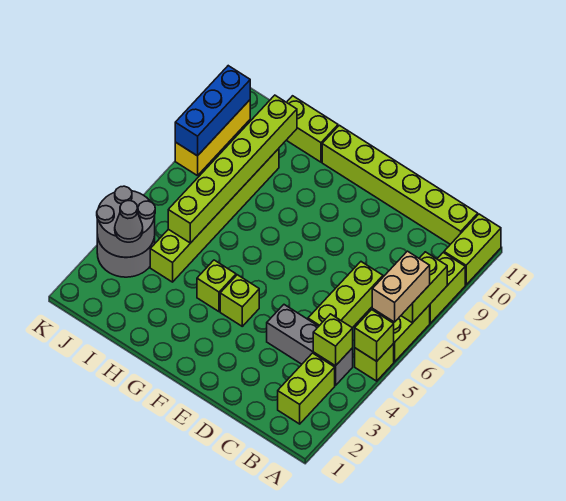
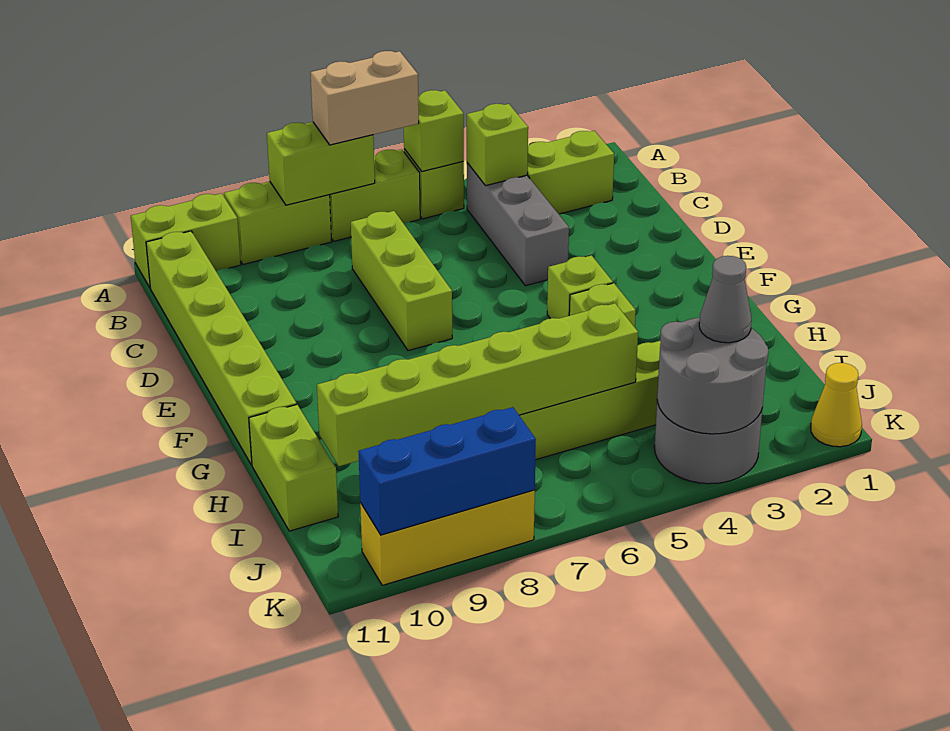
lime 1x3 brick [308,262,383,328] -> lime 1x3 brick turned to [351,211,452,351]
none -> yellow 1x1 cone [811,363,862,447]

